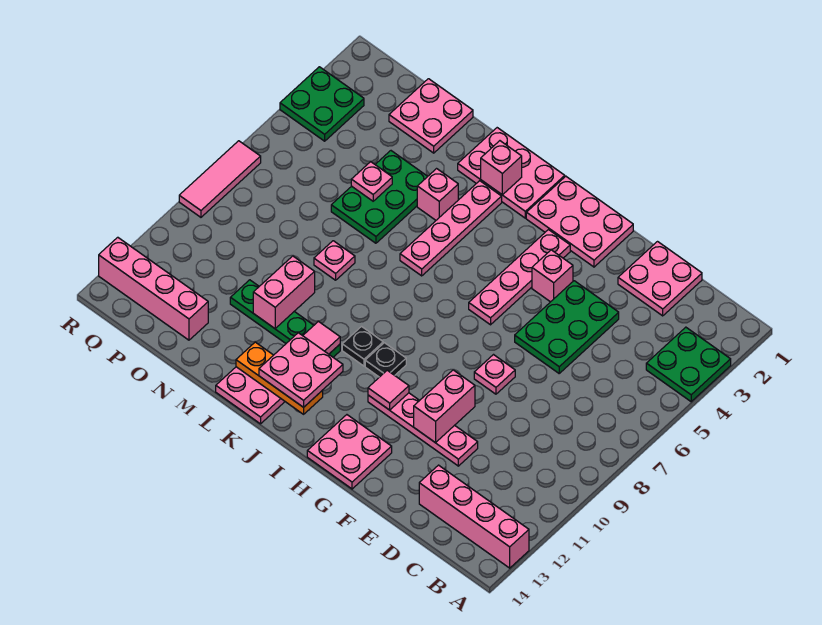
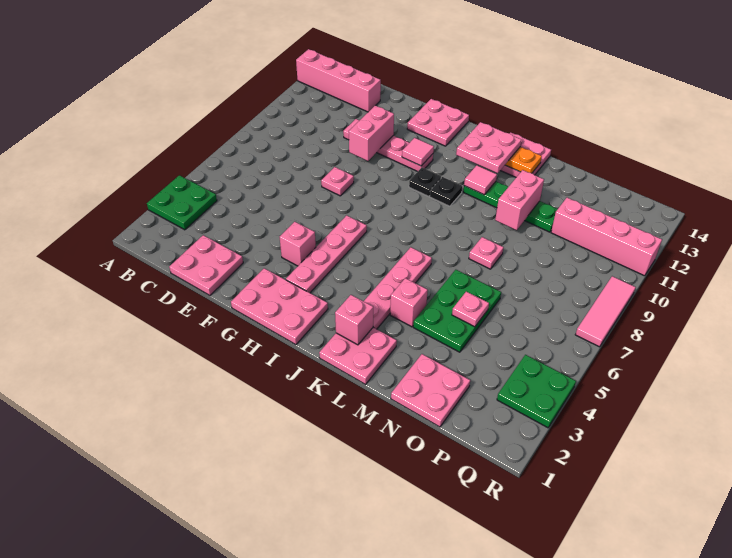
green 2x3 plate [515,281,619,373] -> none
pink 2x3 plate [458,128,565,218] -> pink 2x2 plate [319,328,397,384]
pink 1x4 brick [99,237,208,340] -> pink 1x4 brick moved to [551,198,662,276]

